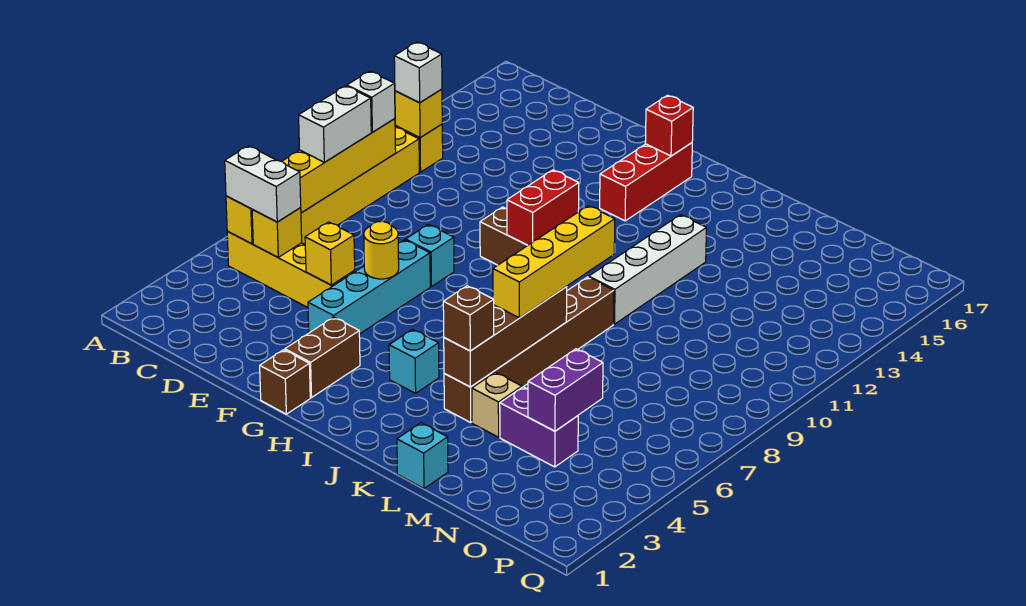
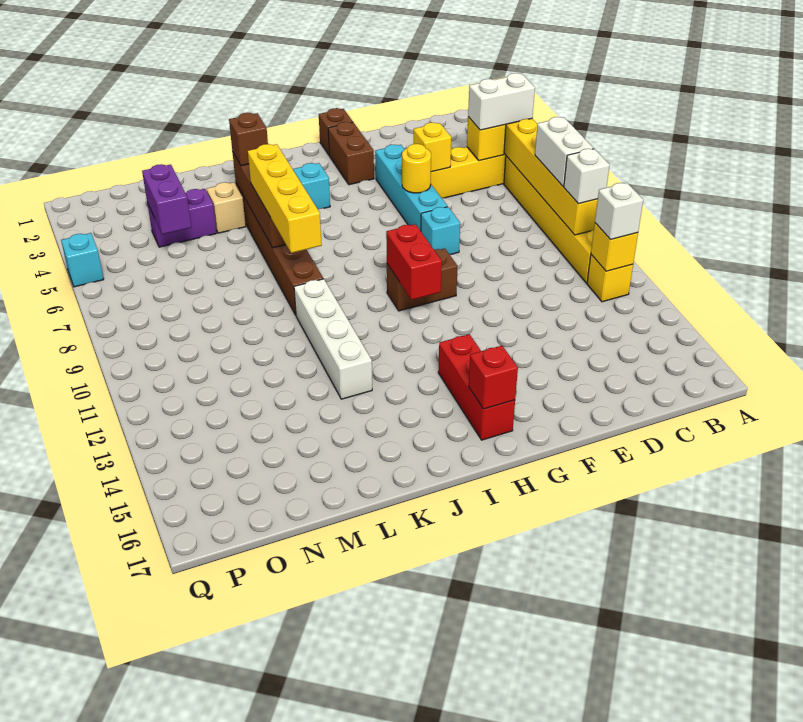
cyan 1x1 brick [397,423,448,488] -> cyan 1x1 brick moved to [61,233,104,287]

